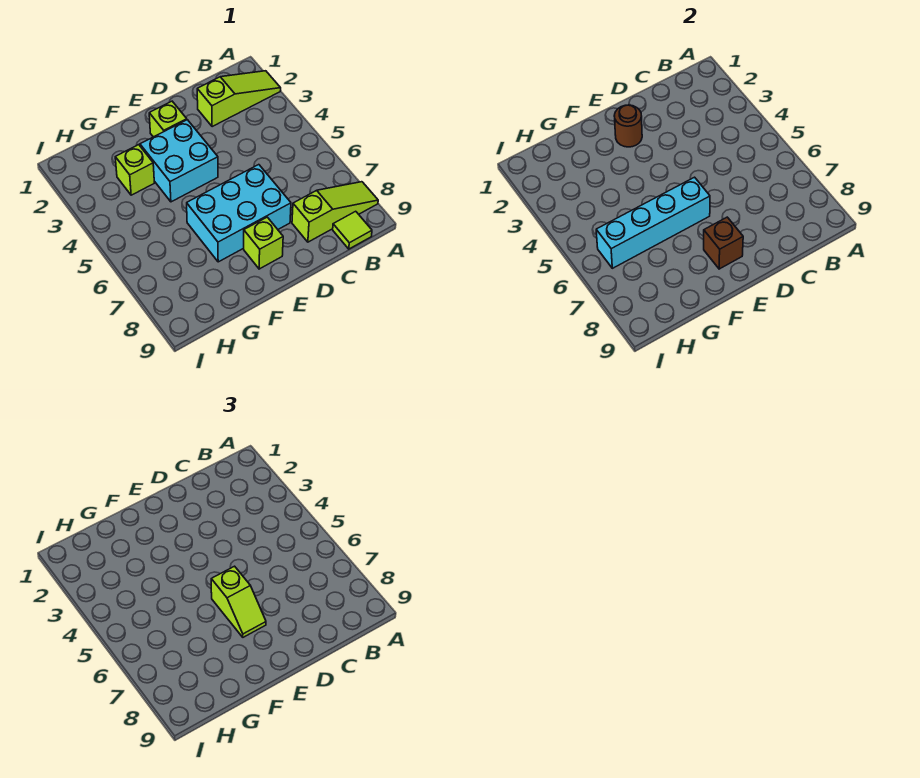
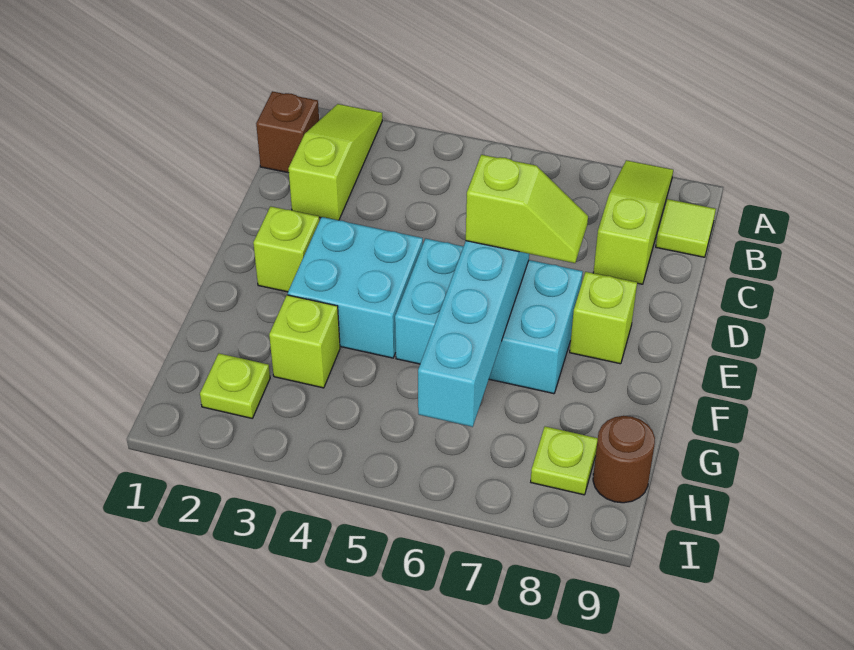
cyan 2x3 brick [187,165,291,262] -> cyan 2x3 brick turned to [395,239,583,394]
brown 1x1 round brick [614,105,642,147] -> brown 1x1 round brick moved to [593,416,655,503]
brown 1x1 brick [704,217,743,269] -> brown 1x1 brick moved to [256,91,319,173]
none -> lime 1x1 plate [200,353,270,418]
none -> lime 1x1 plate [531,426,598,495]

